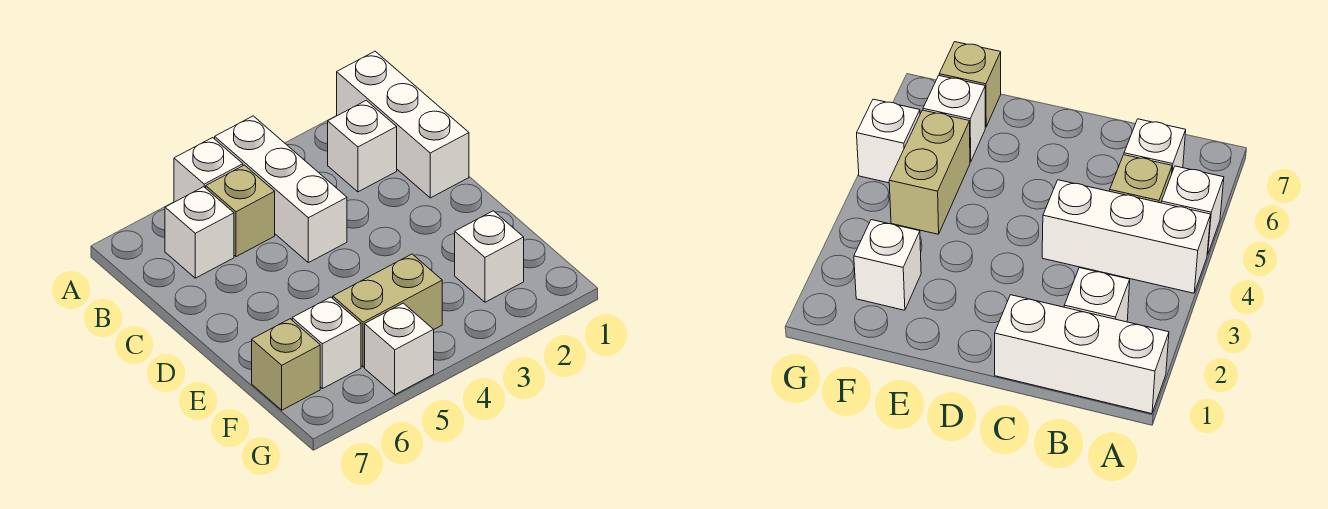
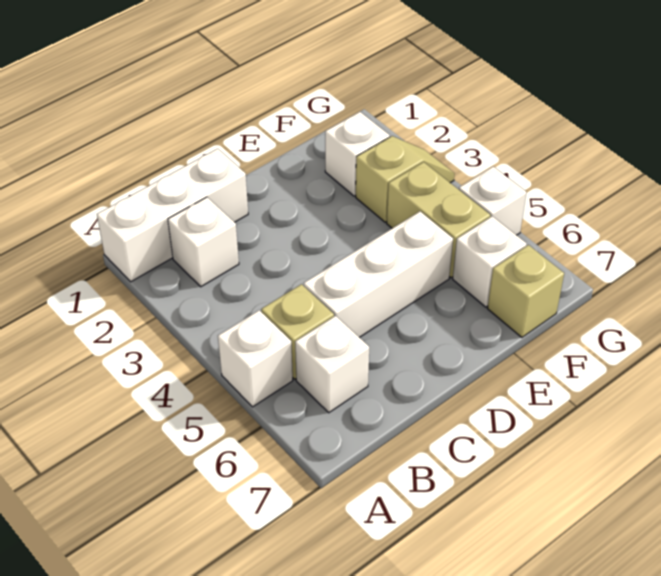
white 1x3 brick [215,116,347,263] -> white 1x3 brick moved to [304,211,453,337]
none -> tan 1x2 slope [356,136,455,222]

